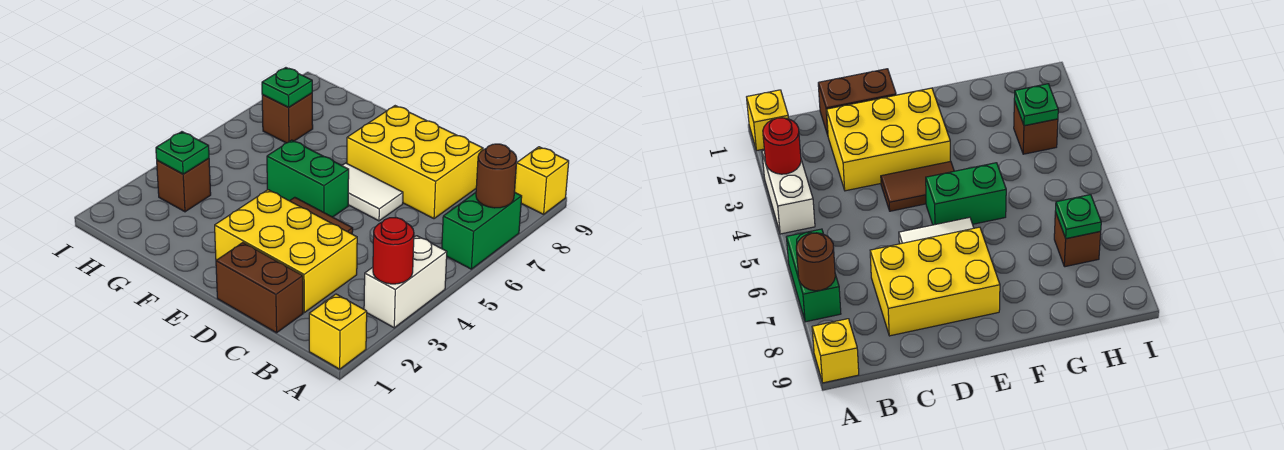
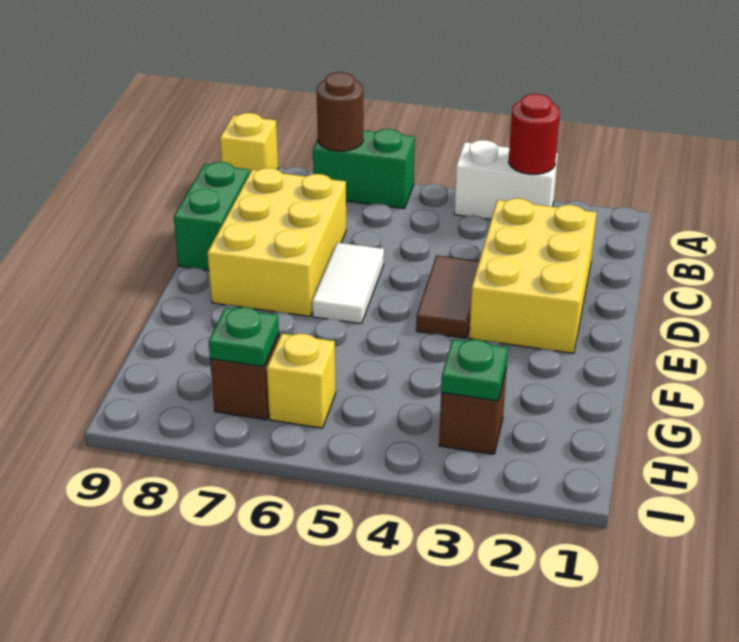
yellow 1x1 brick [309,294,367,369] -> yellow 1x1 brick moved to [267,334,336,428]
brown 1x2 brick [216,243,303,333] -> none
green 1x2 brick [267,140,349,217] -> green 1x2 brick moved to [174,162,250,270]

